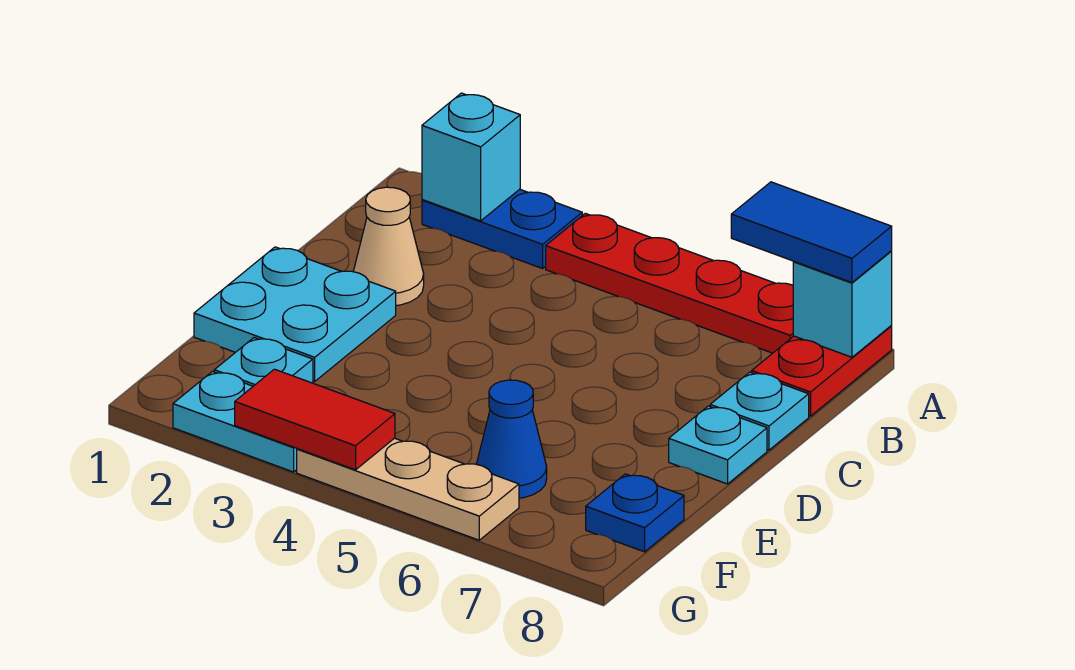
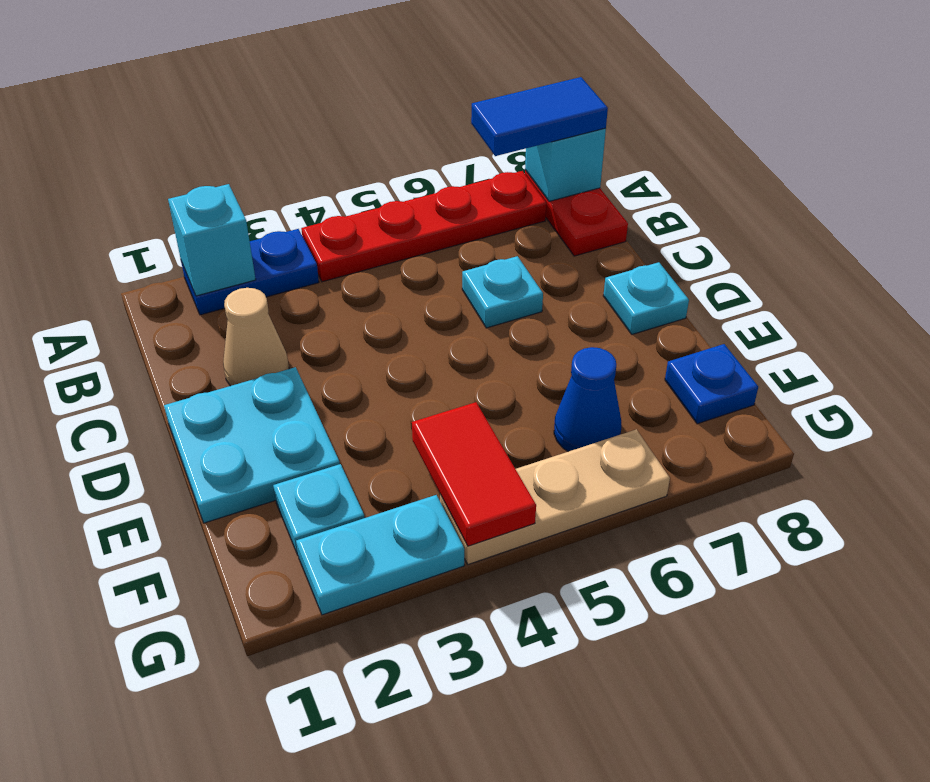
cyan 1x1 plate [710,372,809,450] -> cyan 1x1 plate moved to [462,256,543,328]
red 1x2 tile [235,369,395,470] -> red 1x2 tile turned to [412,402,536,546]

